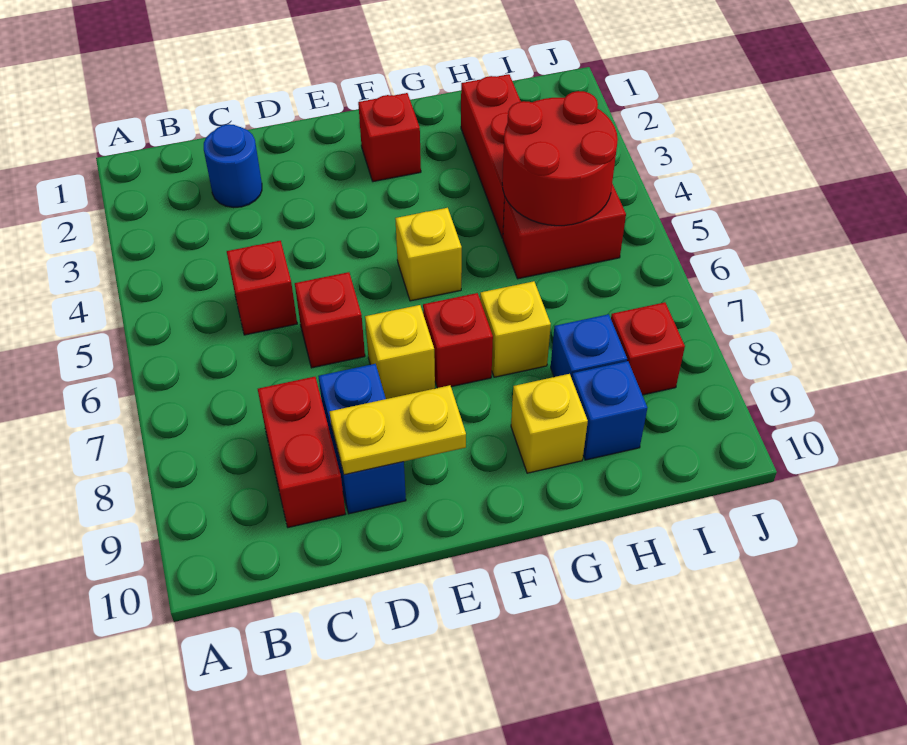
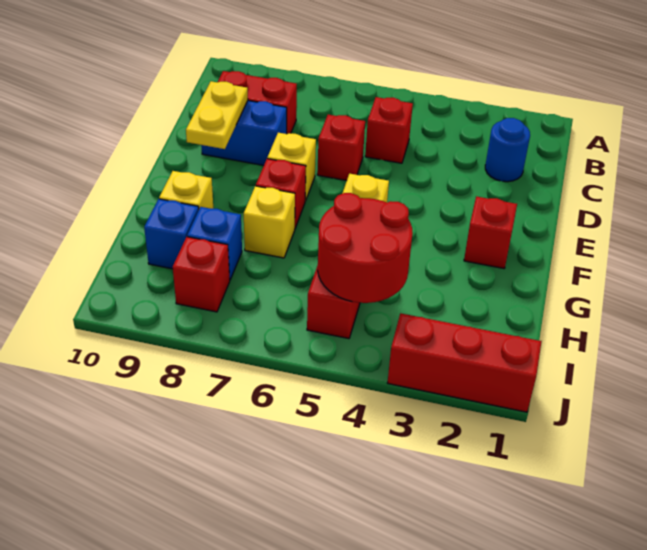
red 1x3 brick [461,74,521,238] -> red 1x3 brick moved to [388,313,542,412]

